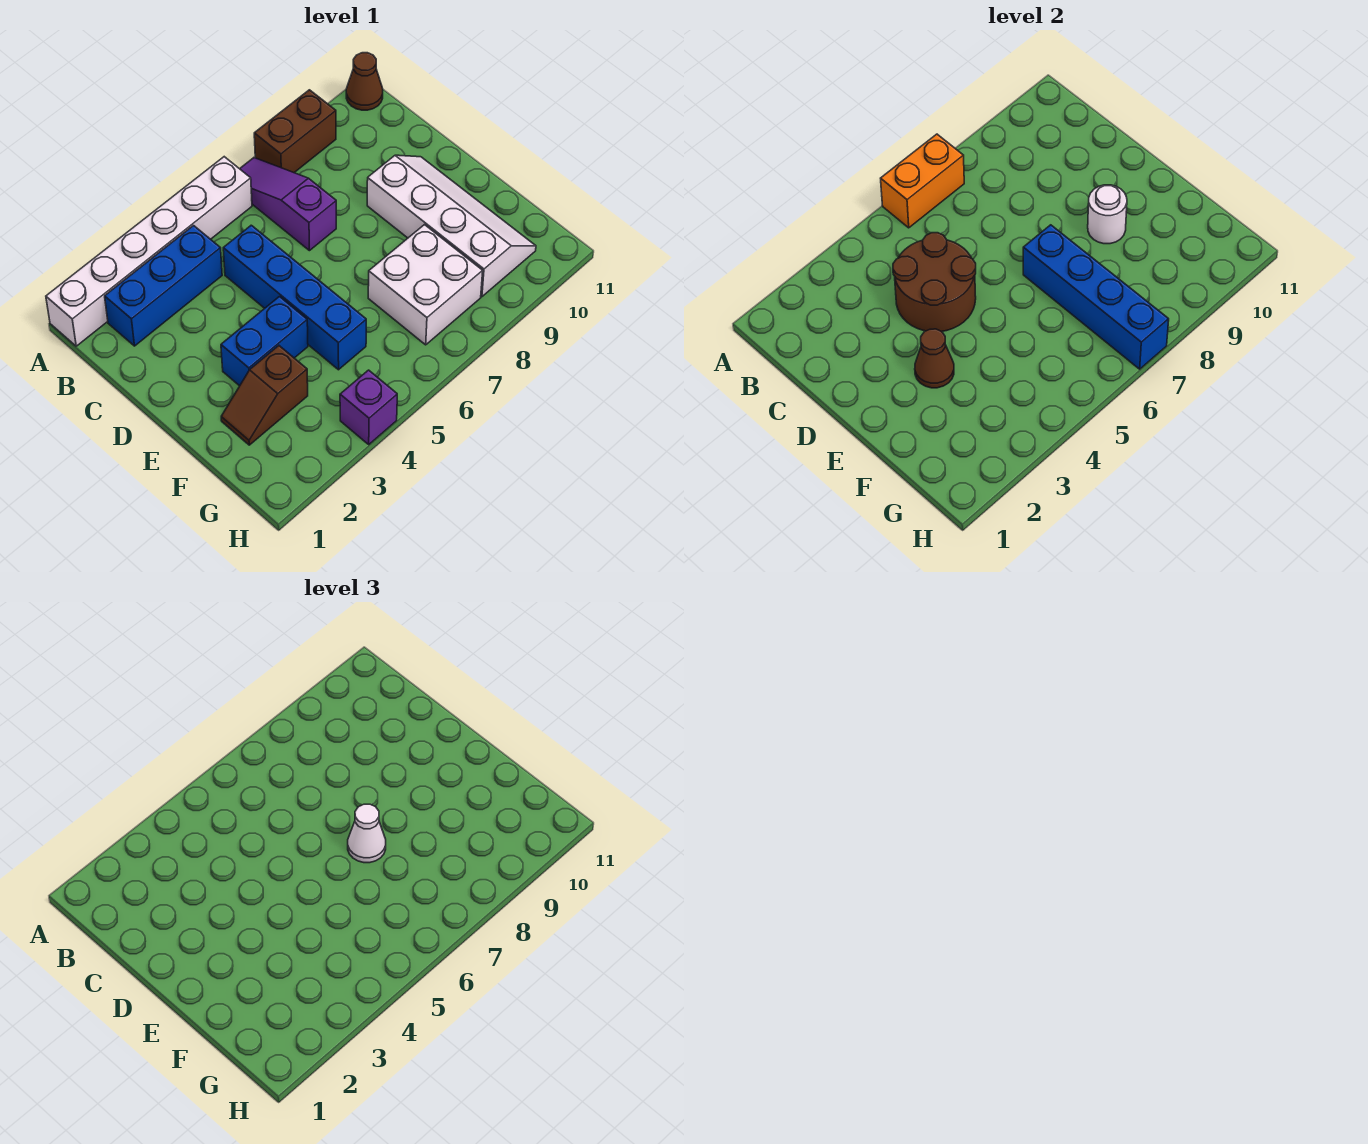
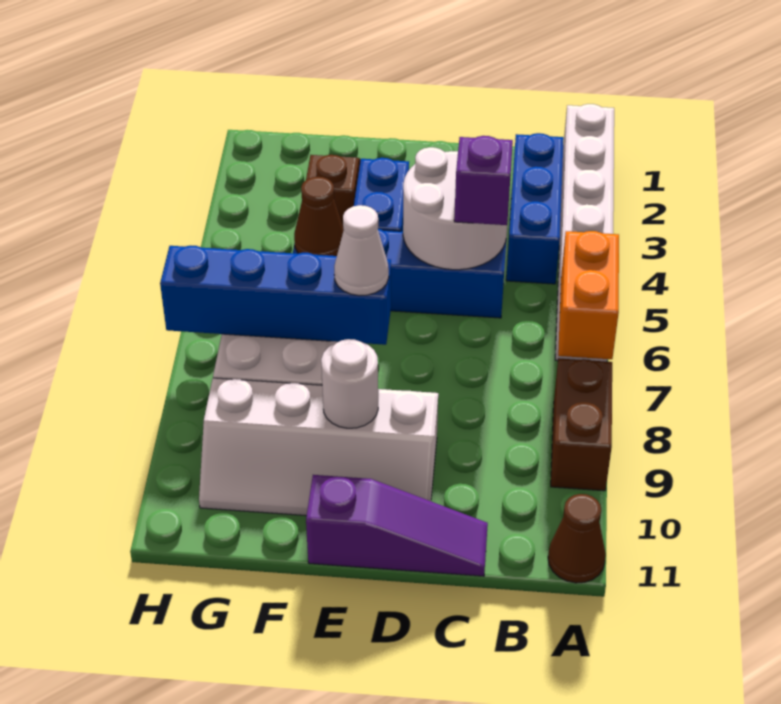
purple 1x3 slope [240,158,336,251] -> purple 1x3 slope moved to [306,475,488,576]
brown 2x2 round brick [893,233,976,332] -> white 2x2 round brick [403,147,507,270]
brown 1x1 cone [915,329,954,388] -> brown 1x1 cone moved to [294,177,344,256]
purple 1x1 brick [340,370,397,444] -> purple 1x1 brick moved to [454,136,513,225]

